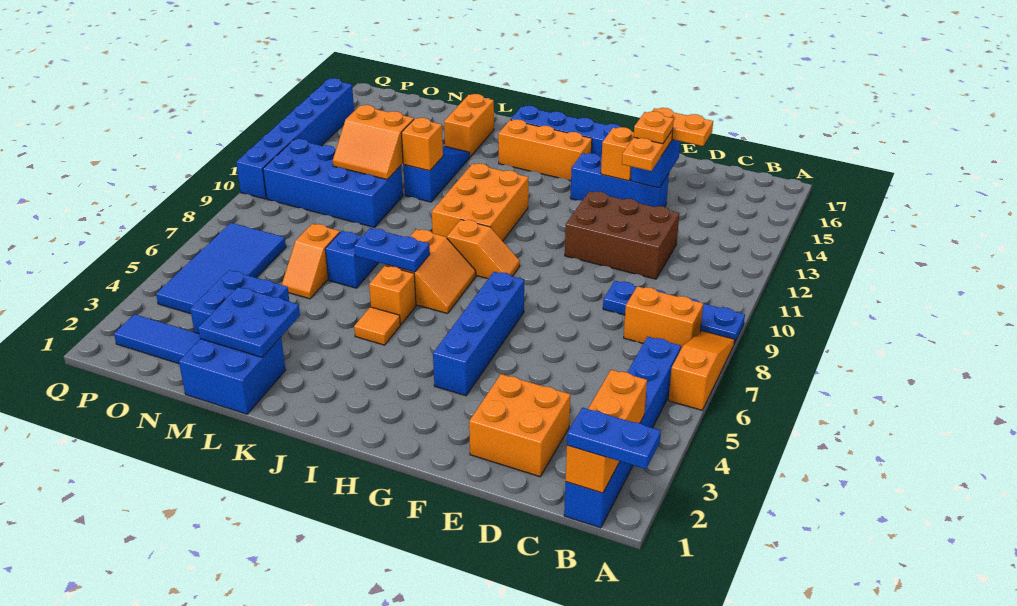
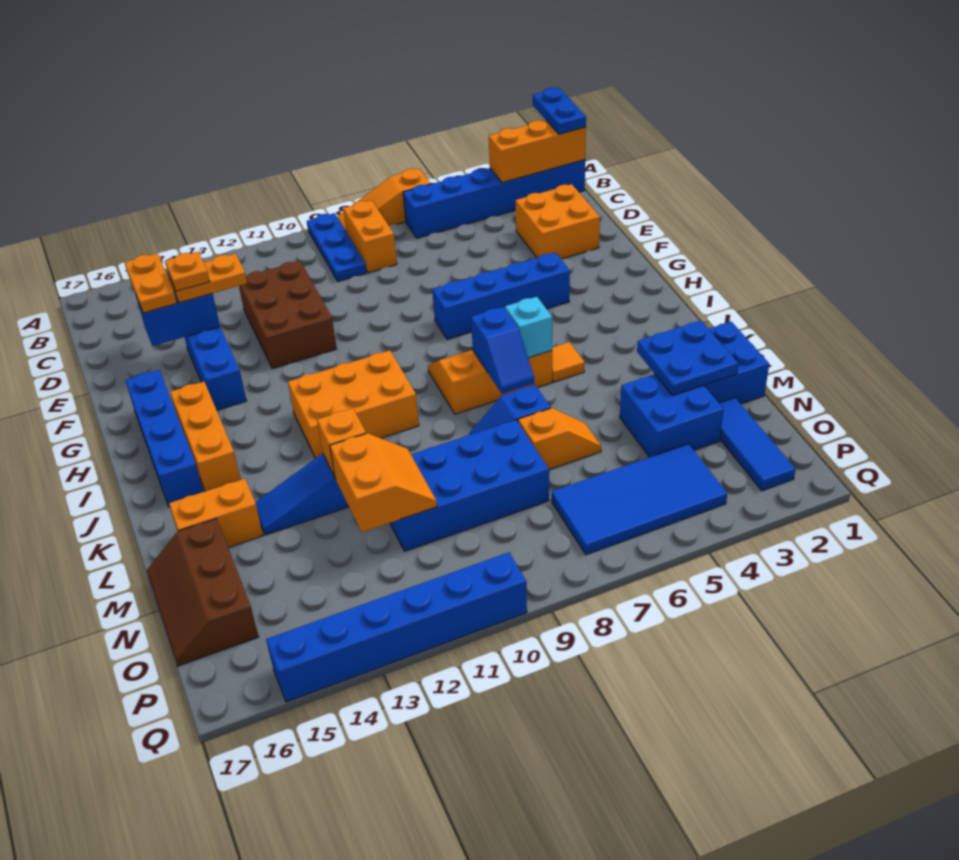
blue 1x4 plate [603,281,745,344] -> blue 1x3 plate [307,213,367,282]
orange 1x1 brick [601,127,634,181] -> none
orange 1x2 slope [447,220,520,279] -> none
none -> cyan 1x1 brick [505,297,552,358]
blue 1x2 plate [354,228,430,272] -> blue 1x2 slope [471,307,534,394]
blue 2x4 brick [263,139,403,227] -> blue 2x4 brick turned to [390,420,549,551]
none -> brown 2x3 slope [147,518,259,666]

